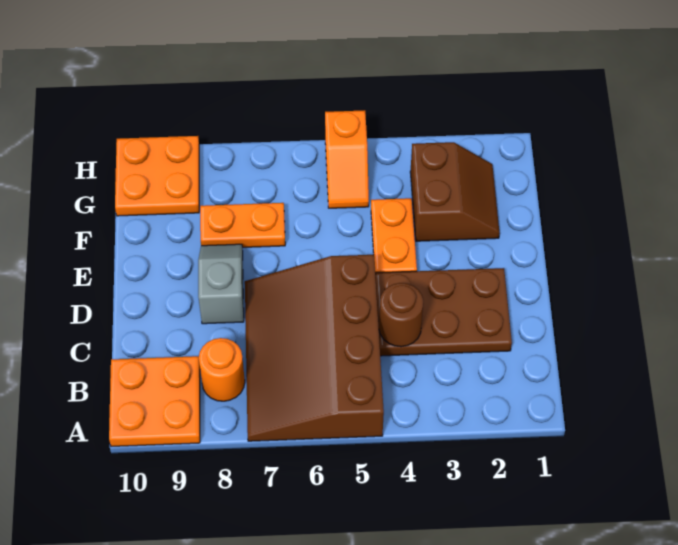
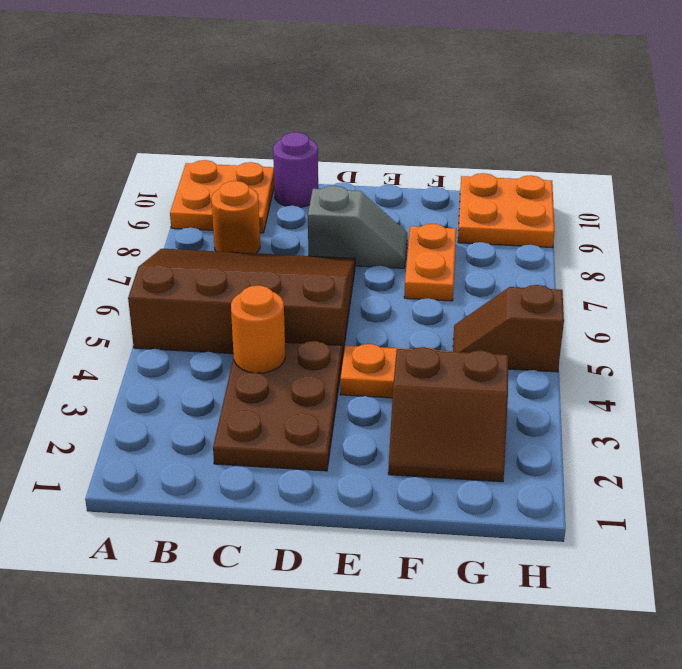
brown 1x1 round brick [379,283,423,347] -> orange 1x1 round brick [231,285,285,373]
none -> purple 1x1 round brick [273,132,318,207]
orange 1x2 slope [325,110,369,208] -> brown 1x2 slope [453,285,564,372]

